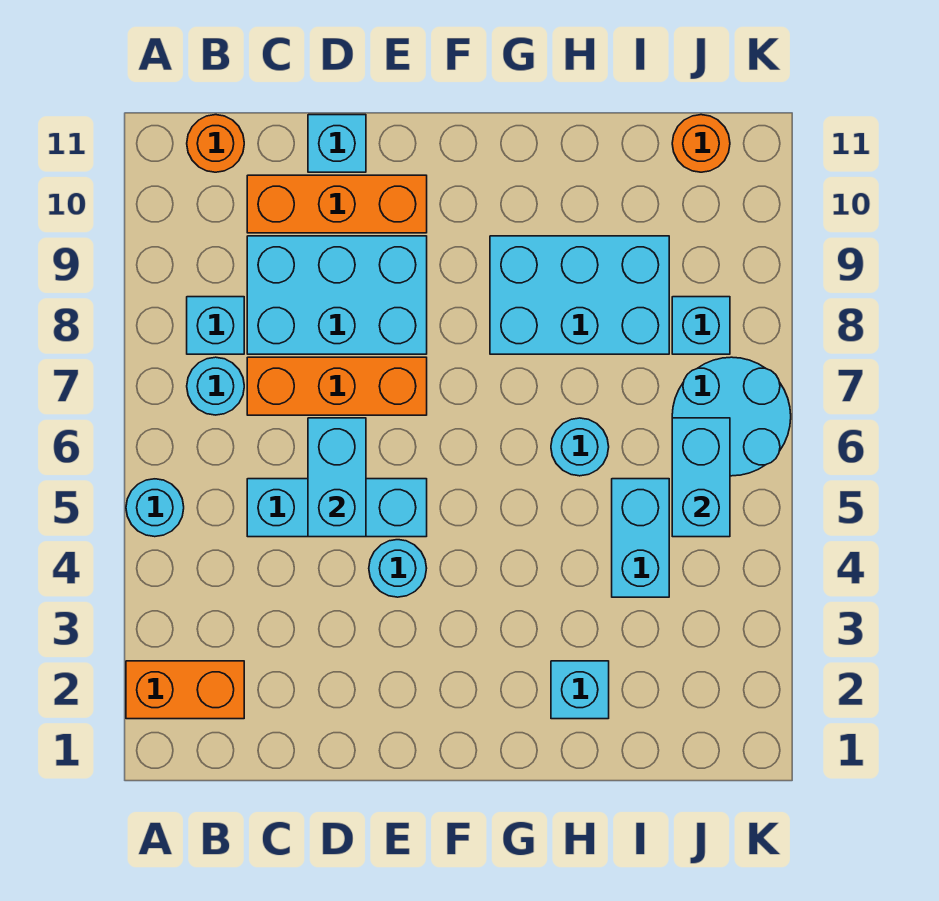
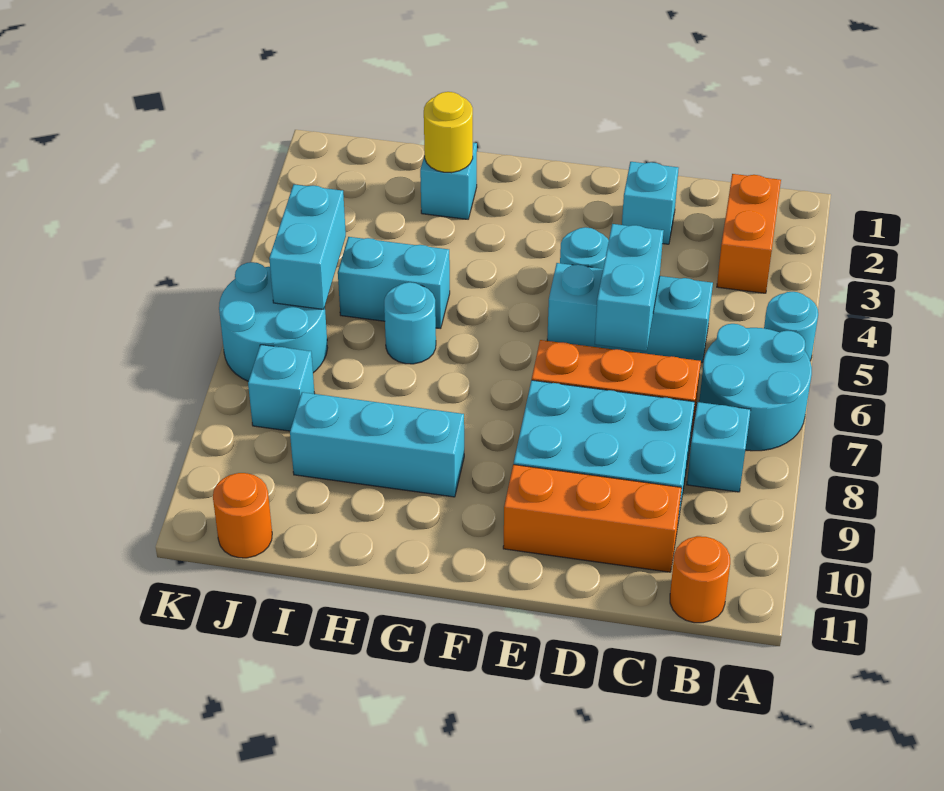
orange 1x2 brick [126,661,244,719] -> orange 1x2 brick turned to [717,174,781,293]
cyan 1x1 round brick [187,357,244,415] -> cyan 2x2 round brick [699,324,812,451]
cyan 1x1 brick [308,115,366,172] -> cyan 1x1 brick moved to [622,162,679,244]
cyan 2x3 brick [490,236,669,354] -> cyan 1x3 brick [290,392,464,497]
none -> yellow 1x1 round brick [424,92,473,173]
cyan 1x2 brick [612,479,669,597] -> cyan 1x2 brick turned to [338,237,450,329]

